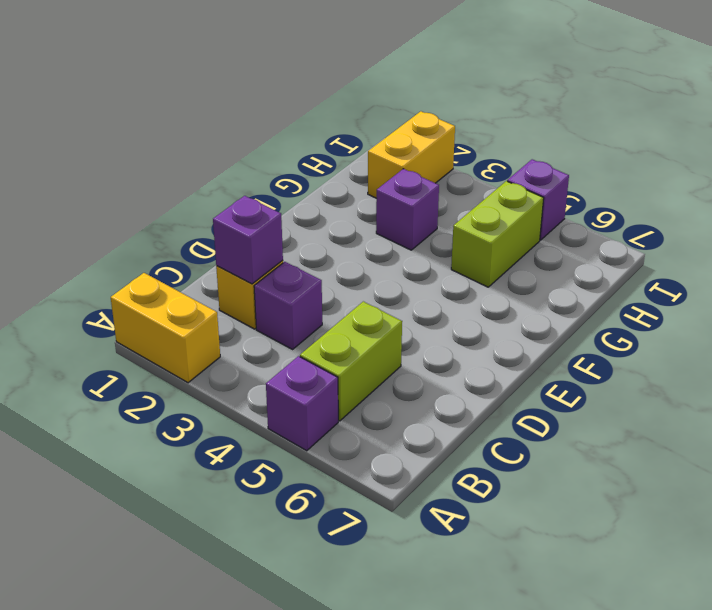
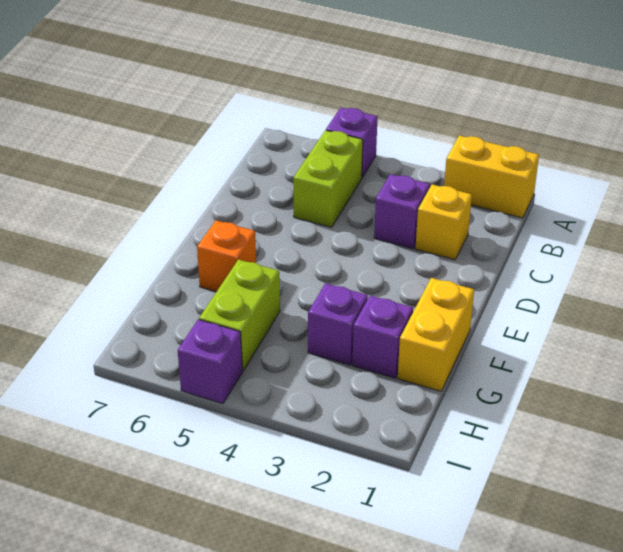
purple 1x1 brick [213,196,283,284] -> purple 1x1 brick moved to [352,296,413,378]
none -> orange 1x1 brick [197,220,256,292]
yellow 1x2 brick [368,111,455,198] -> yellow 1x2 brick moved to [398,278,474,391]

